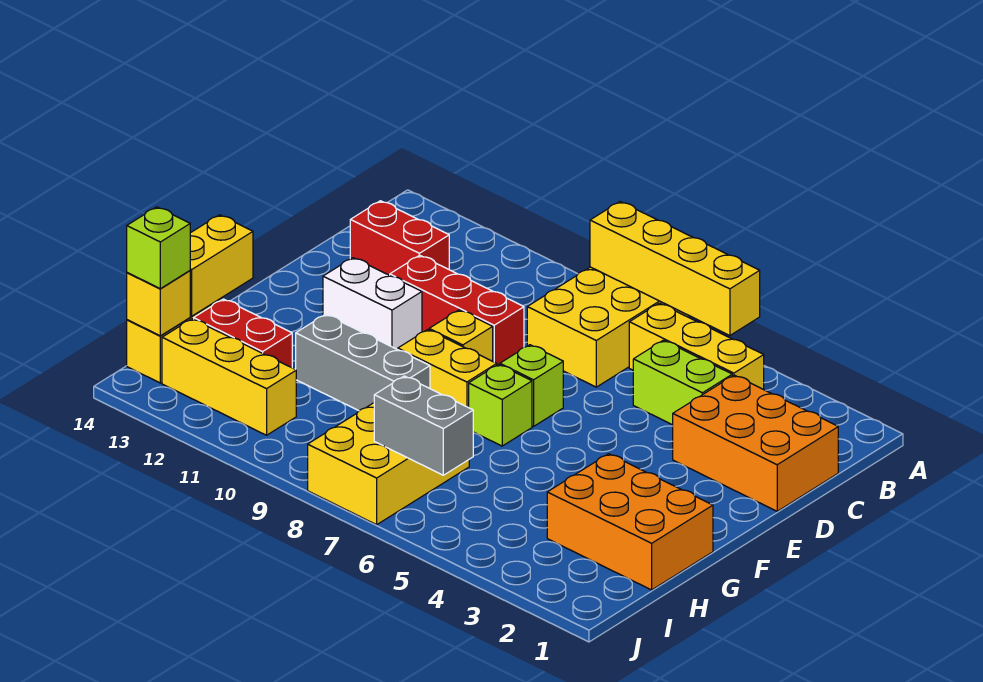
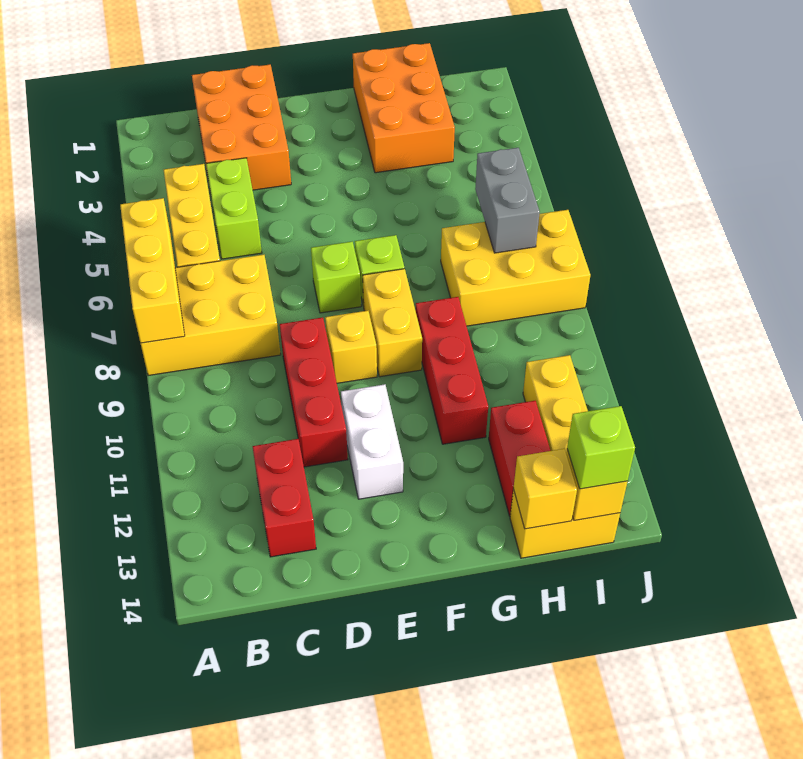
yellow 1x4 brick [590,202,760,336] -> yellow 1x3 brick [120,198,185,343]
grey 1x3 brick [296,314,430,411] -> red 1x3 brick [416,297,488,444]
yellow 1x2 brick [190,215,253,316] -> yellow 1x1 brick [514,449,577,529]

